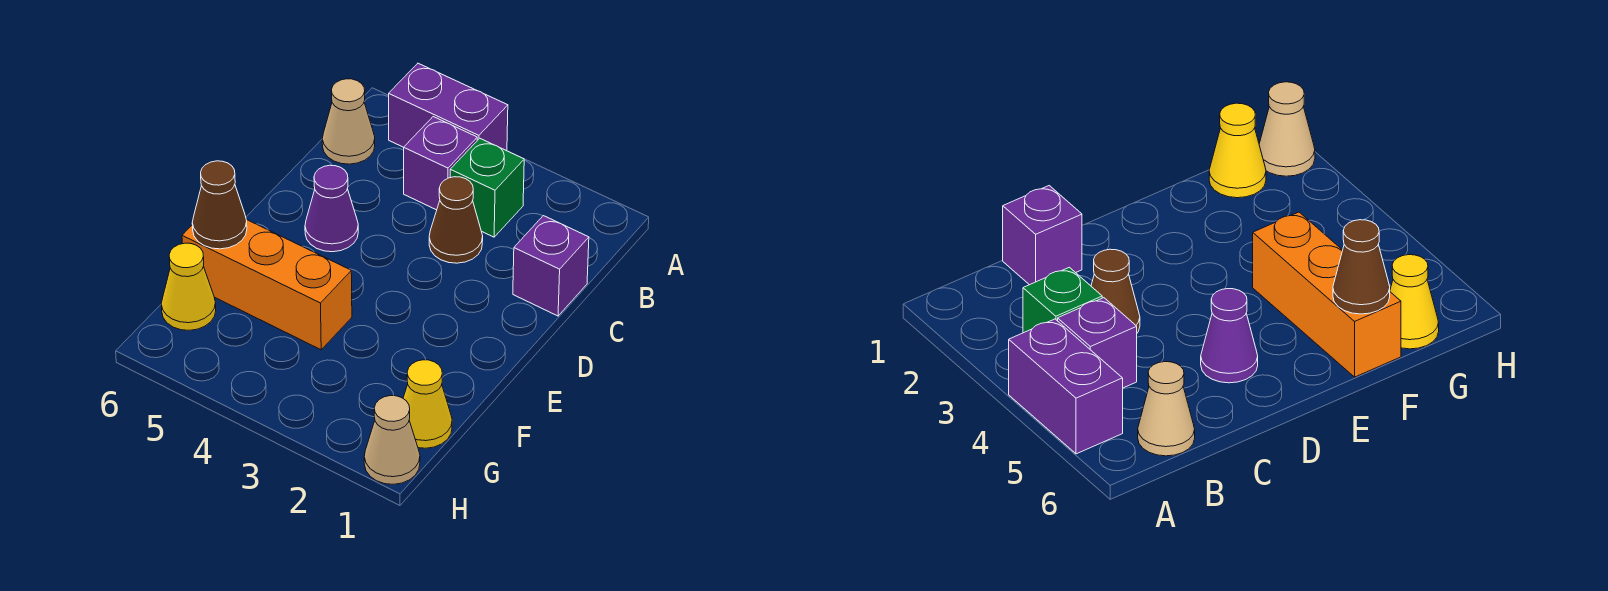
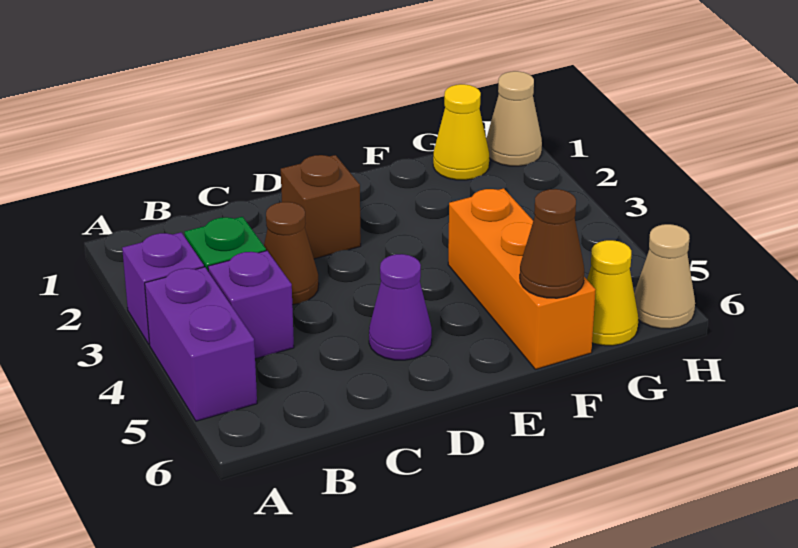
tan 1x1 cone [322,79,375,164] -> tan 1x1 cone moved to [634,224,695,329]
purple 1x1 brick [513,216,589,316] -> purple 1x1 brick moved to [122,232,204,345]
none -> brown 1x1 brick [281,155,361,259]

